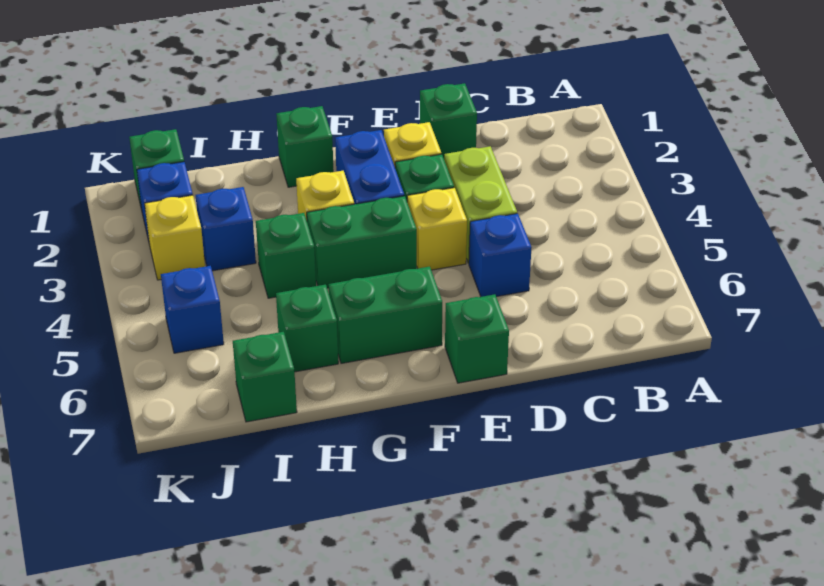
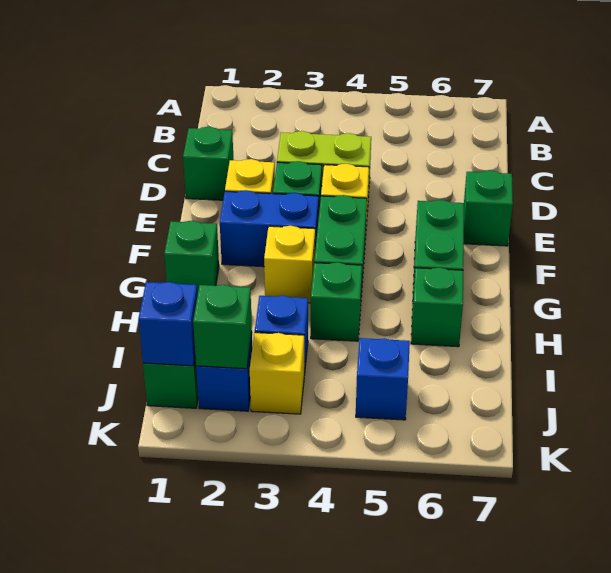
blue 1x1 brick [469,214,532,297] -> blue 1x1 brick moved to [139,282,198,366]
green 1x1 brick [233,332,297,422] -> green 1x1 brick moved to [193,285,252,369]

